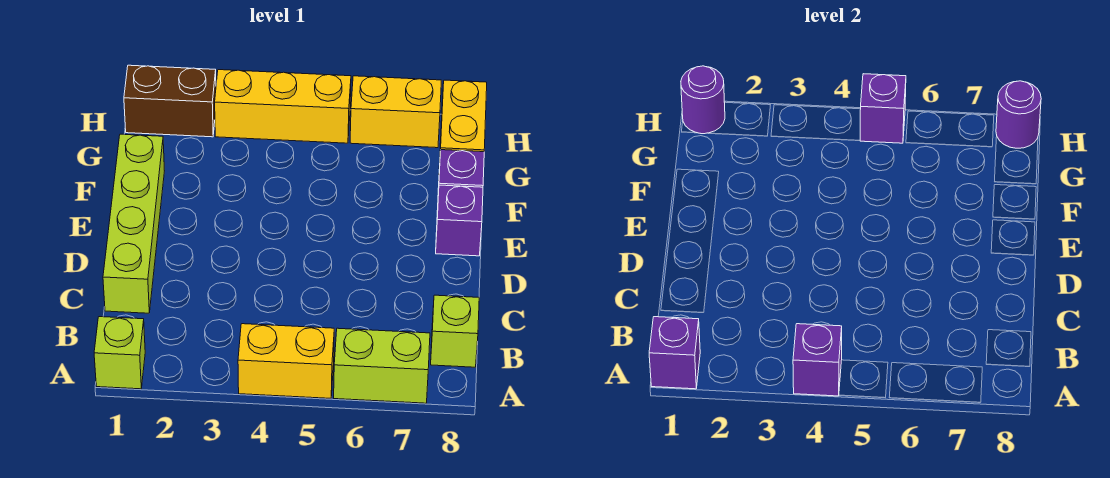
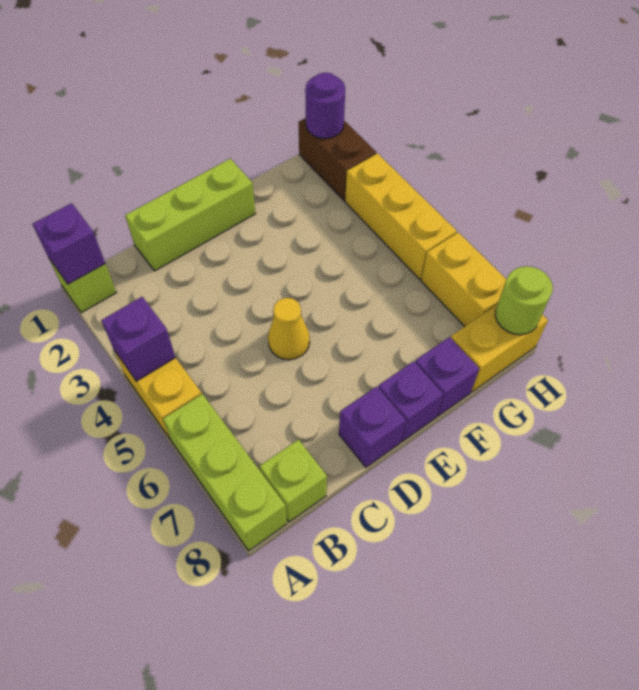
lime 1x2 brick [334,328,430,403] -> lime 1x3 brick [163,394,287,551]
lime 1x4 brick [103,134,164,313] -> lime 1x3 brick [125,158,256,271]
none -> yellow 1x1 cone [268,298,310,360]
purple 1x1 brick [860,74,906,143] -> purple 1x1 brick moved to [339,386,406,467]
purple 1x1 round brick [996,81,1041,148] -> lime 1x1 round brick [495,266,553,335]

